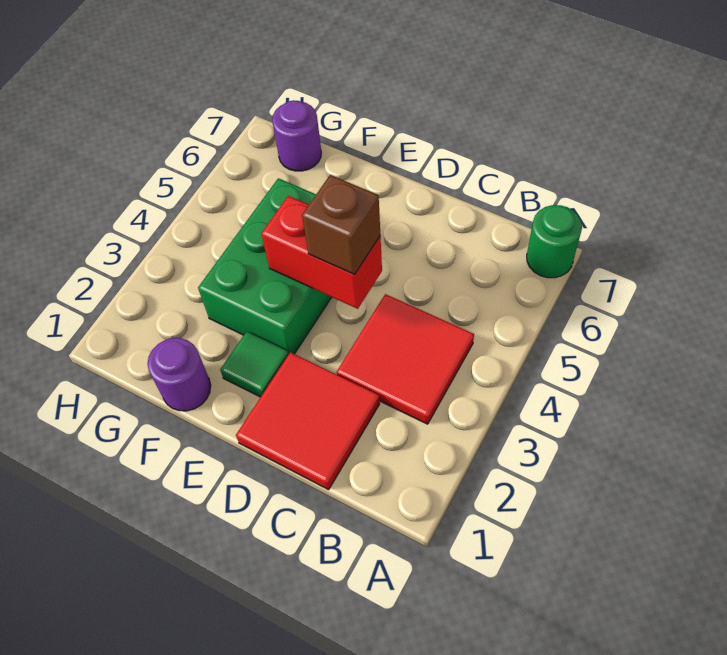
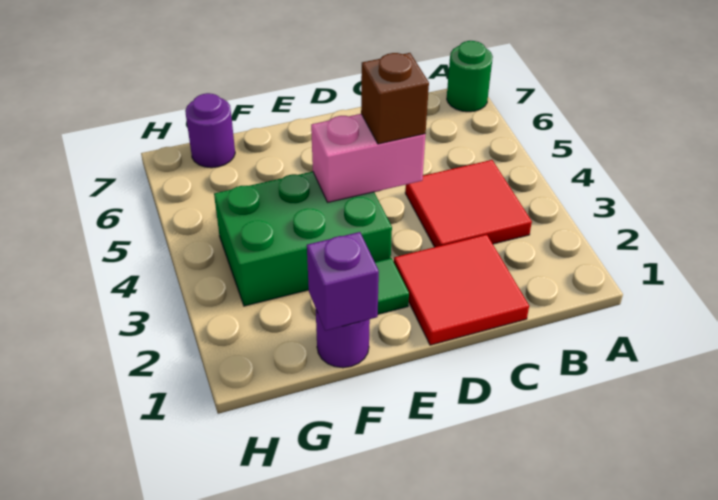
red 1x2 brick [261,196,382,309] -> pink 1x2 brick [311,114,426,202]
green 2x3 brick [198,178,332,354] -> green 2x3 brick turned to [214,172,392,306]
none -> purple 1x1 brick [307,232,379,331]

